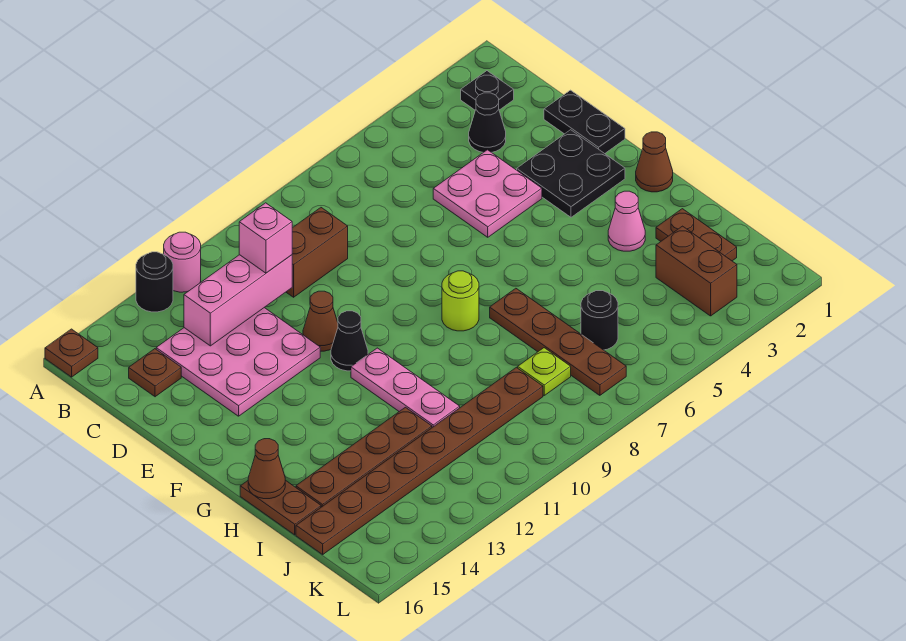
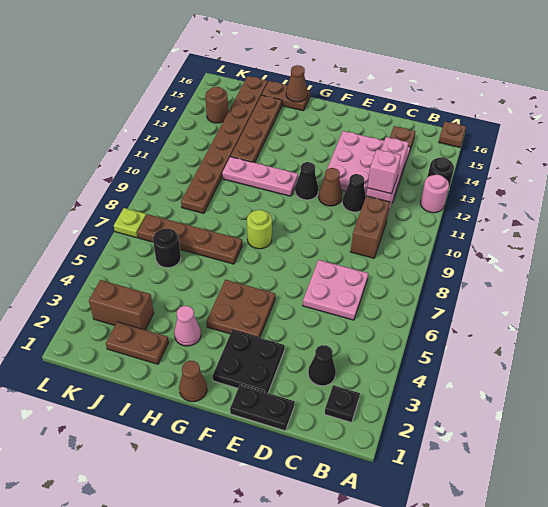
pink 2x2 plate [433,150,542,237] -> pink 2x2 plate moved to [303,260,368,320]
none -> black 1x1 cone [342,174,366,212]
none -> brown 2x2 plate [206,280,275,338]
lime 1x1 plate [518,348,571,395] -> lime 1x1 plate moved to [114,208,146,238]
none -> brown 1x1 round brick [205,87,228,123]

